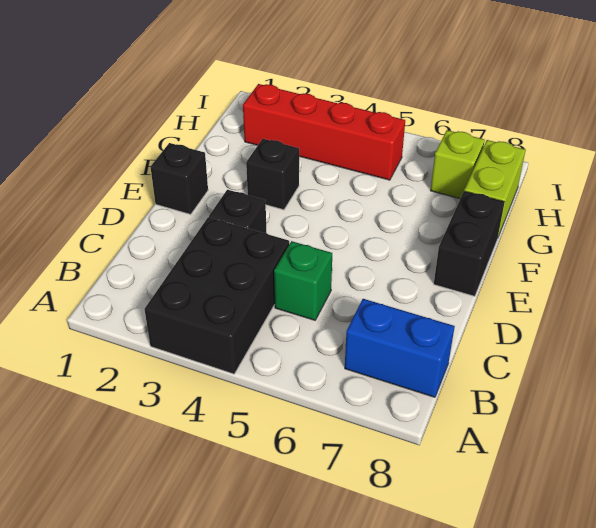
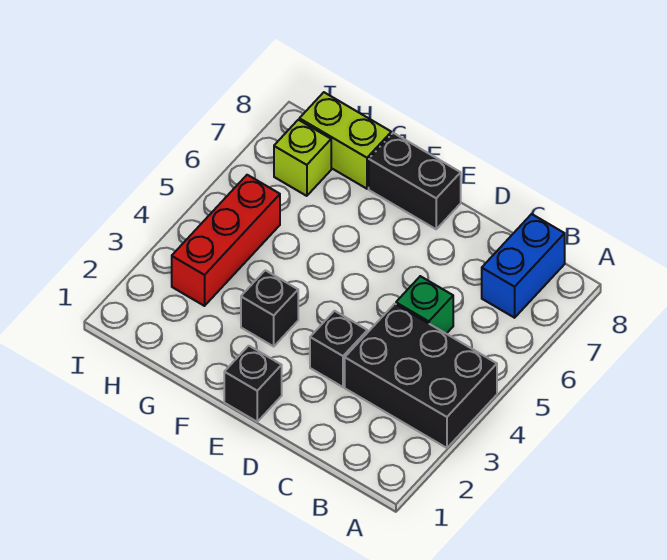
red 1x4 brick [243,84,405,180] -> red 1x3 brick [172,175,280,306]

